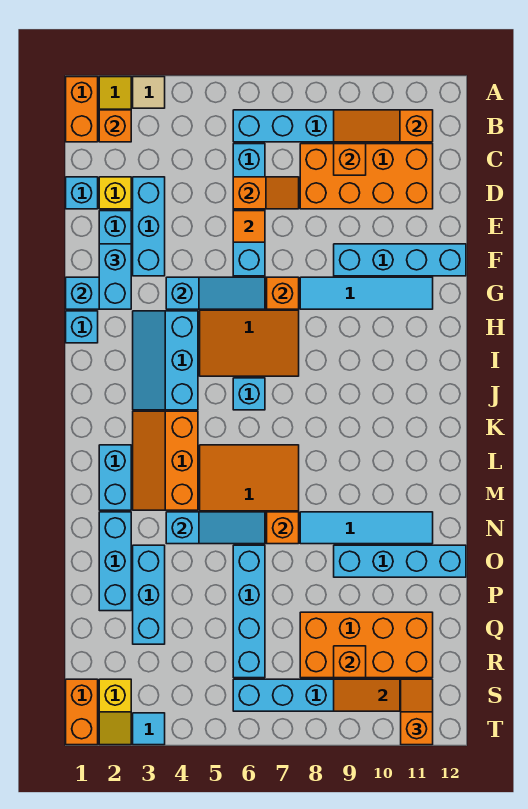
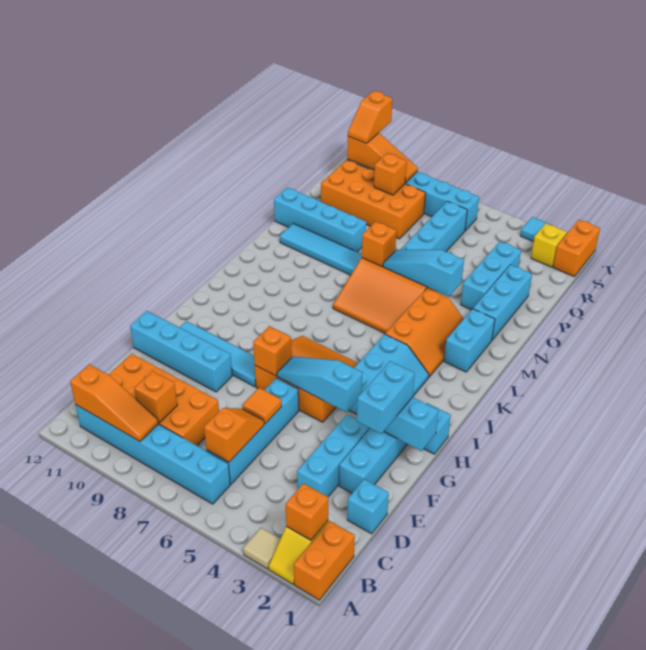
yellow 1x1 brick [99,177,131,209] -> none
orange 1x2 slope [233,177,299,209] -> orange 1x2 slope turned to [204,408,264,462]
cyan 1x1 brick [233,378,265,410] -> none

